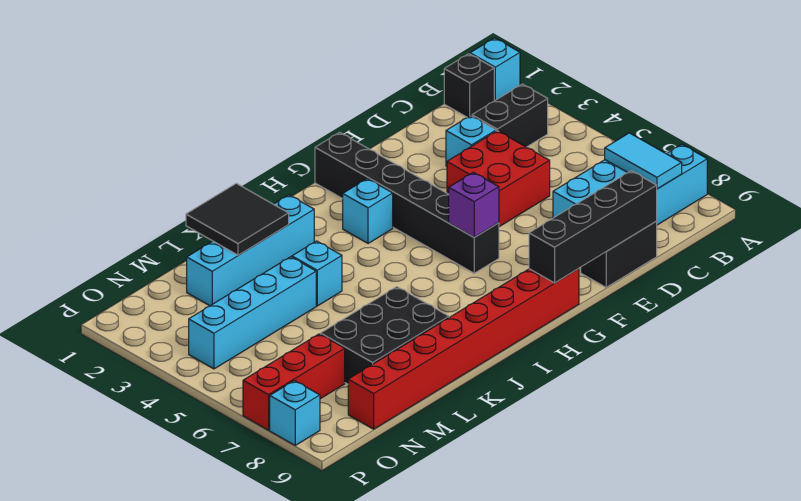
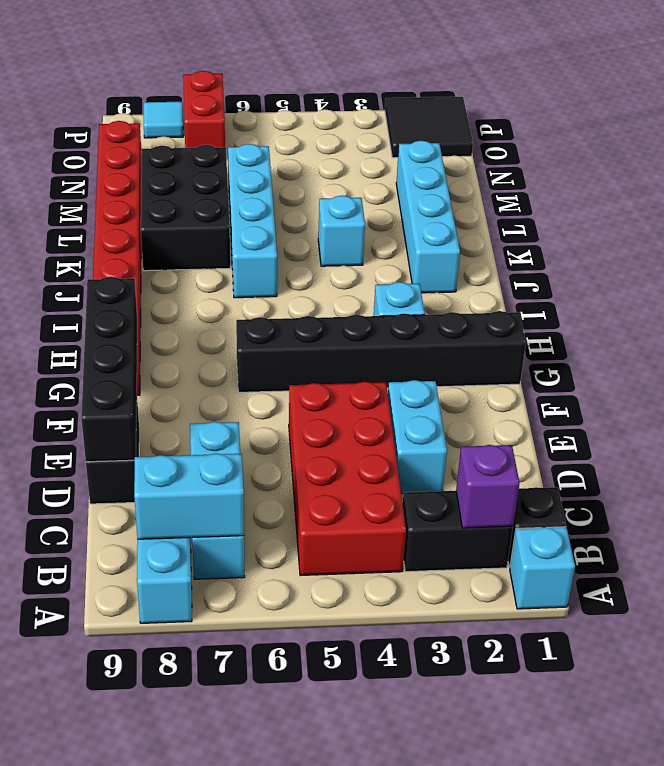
black 1x2 brick [472,84,548,147] -> black 1x2 brick turned to [403,491,513,572]
cyan 1x2 tile [605,133,682,189] -> cyan 1x2 brick [134,453,244,539]
cyan 1x1 brick [446,116,496,166] -> cyan 1x2 brick [388,380,447,494]
red 2x2 brick [447,131,550,227] -> red 2x4 brick [289,382,406,576]
purple 1x1 brick [449,172,499,237] -> purple 1x1 brick moved to [456,445,520,528]
black 2x2 tile [186,183,289,255] -> black 2x2 tile moved to [385,97,473,158]
cyan 1x4 brick [189,257,316,369] -> cyan 1x4 brick moved to [228,144,277,298]
red 1x3 brick [243,334,345,430] -> red 1x2 brick [183,71,225,148]
cyan 1x1 brick [270,381,320,445] -> cyan 1x1 tile [144,102,183,138]

